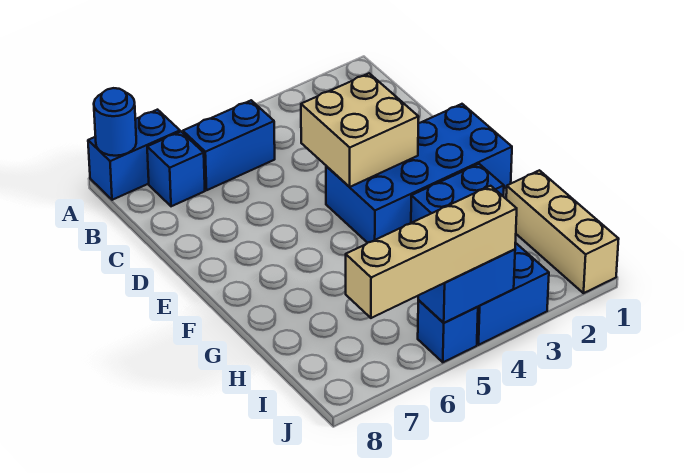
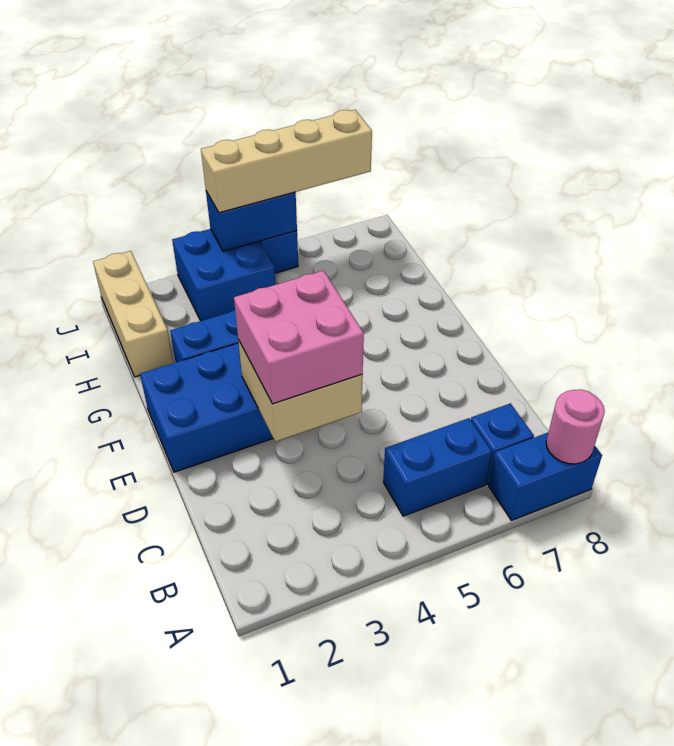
blue 1x1 round brick [94,88,136,156] -> pink 1x1 round brick [546,390,605,464]
none -> pink 2x2 brick [234,271,364,404]

